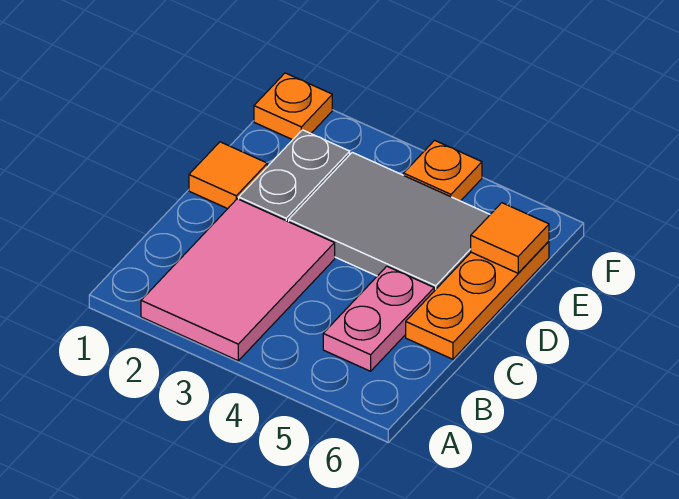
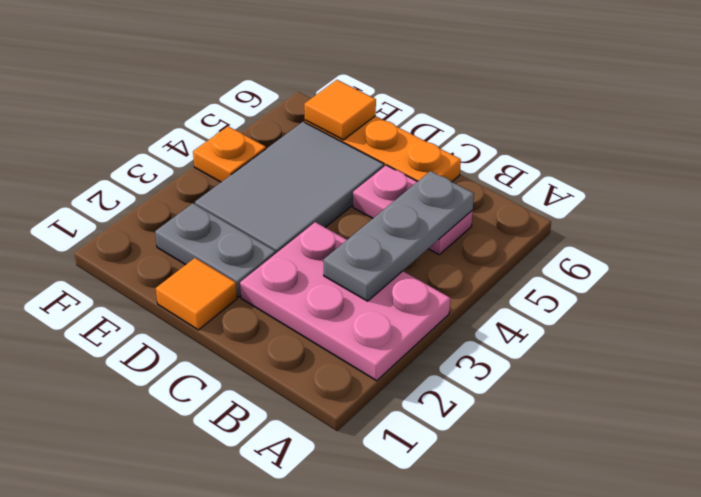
pink 2x3 tile [141,199,335,361] -> pink 2x3 plate [240,222,450,381]
none -> grey 1x3 plate [324,171,474,301]
orange 1x1 plate [254,73,332,140] -> none

